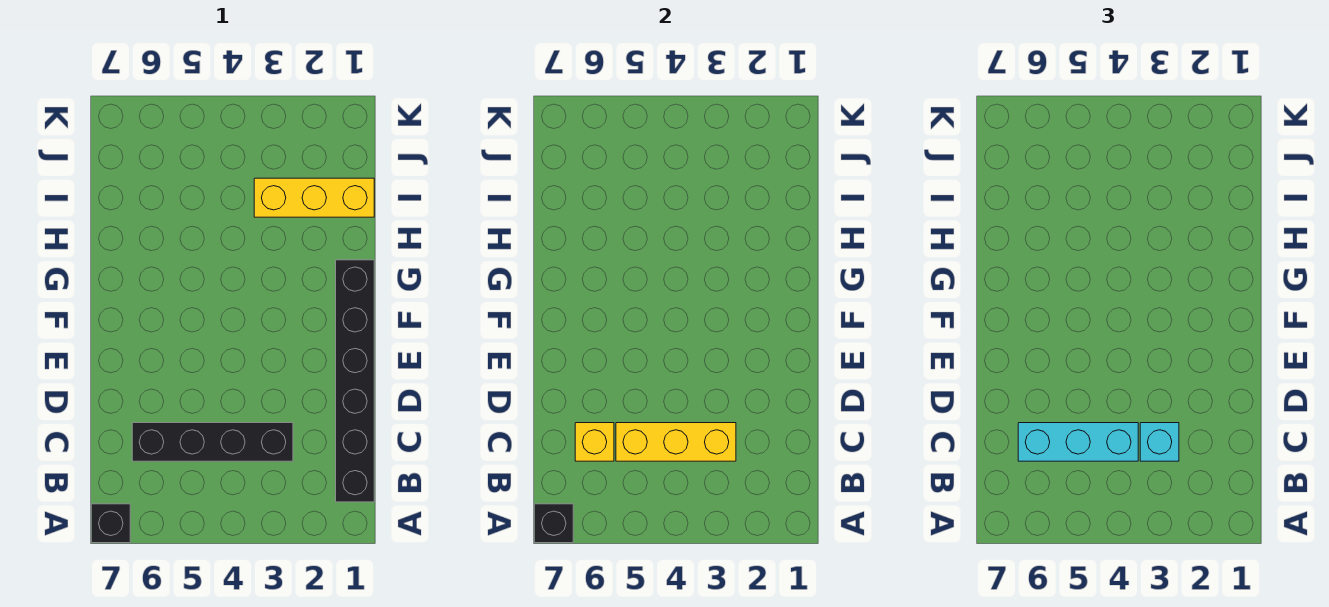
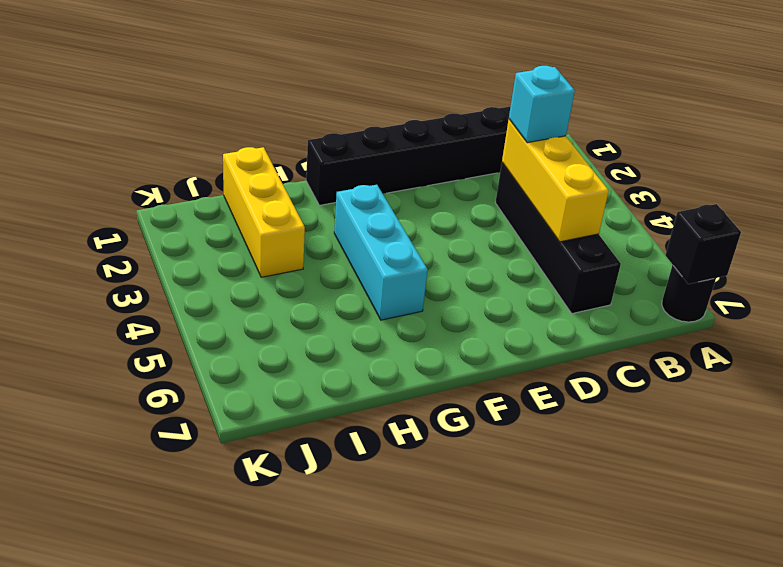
black 1x1 brick [91,504,130,543] -> black 1x1 round brick [662,265,716,322]
cyan 1x3 brick [1018,423,1138,461] -> cyan 1x3 brick moved to [334,185,428,320]
yellow 1x1 brick [575,423,614,461] -> none

